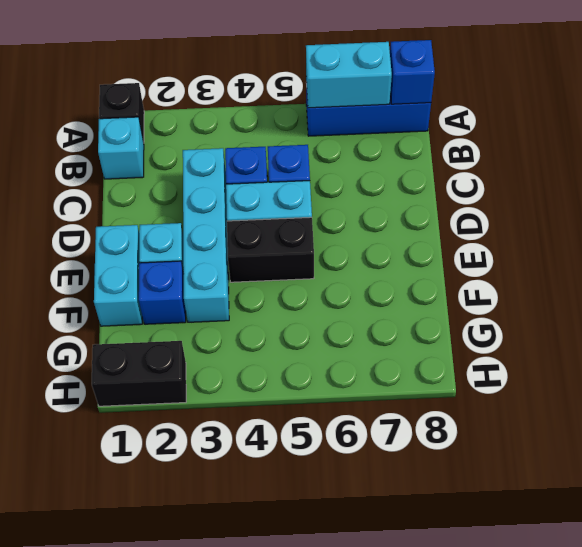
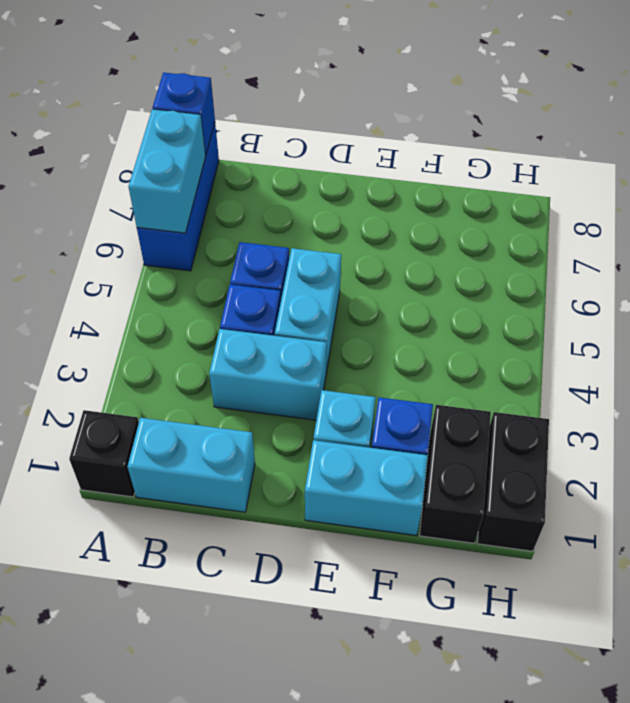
cyan 1x1 brick [98,117,144,179] -> cyan 1x2 brick [127,418,255,512]
cyan 1x4 brick [183,148,229,322] -> cyan 1x2 brick [209,329,327,420]
black 1x2 brick [227,217,314,282] -> black 1x2 brick moved to [420,405,491,543]

